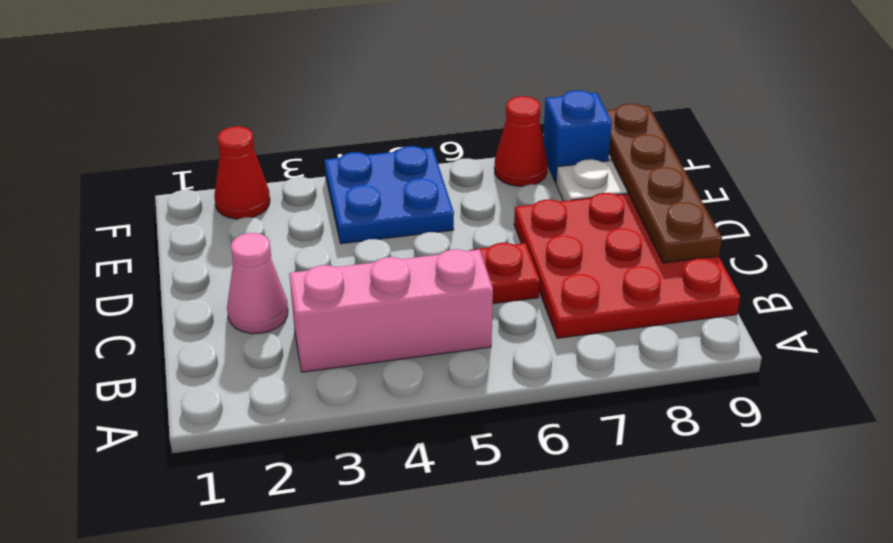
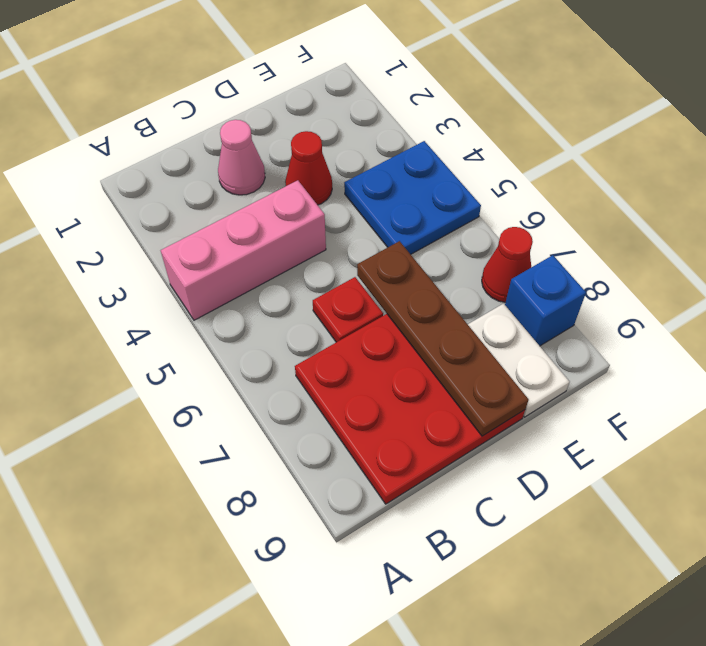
pink 1x3 brick [289,249,493,372] -> pink 1x3 brick turned to [161,180,326,320]
brown 1x4 plate [606,104,722,263] -> brown 1x4 plate turned to [357,241,529,436]
red 1x1 cone [214,126,270,219] -> red 1x1 cone moved to [285,131,332,205]

